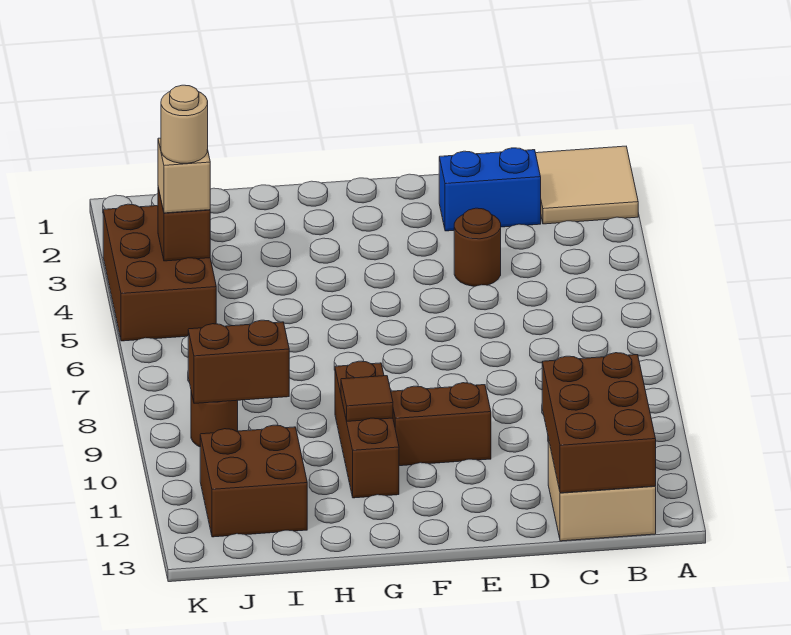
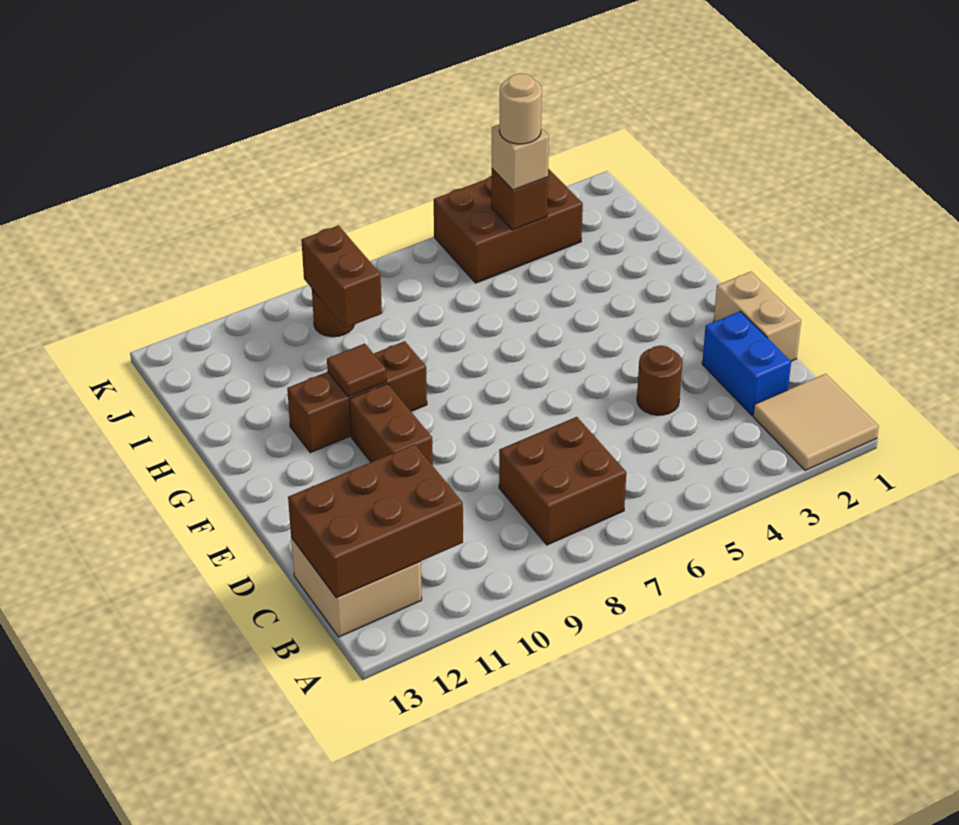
none -> tan 1x2 brick [714,272,801,361]
brown 2x2 brick [200,425,307,537] -> brown 2x2 brick moved to [499,417,626,545]

